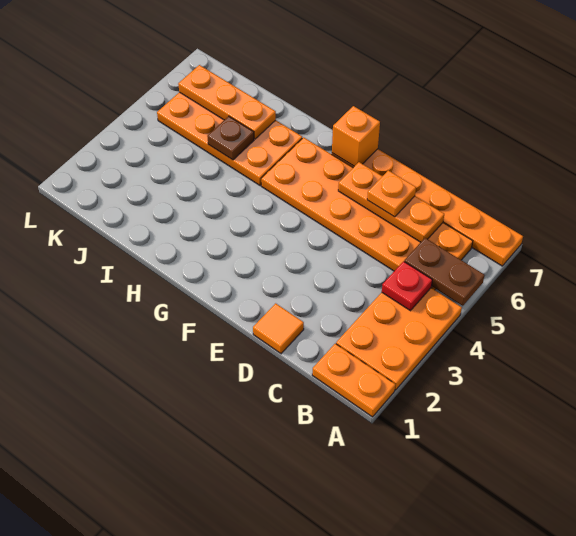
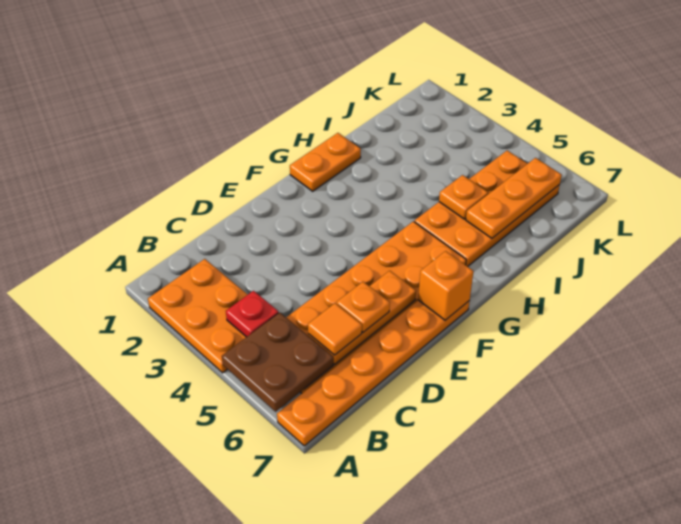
orange 1x2 plate [312,344,395,417] -> orange 1x2 plate moved to [290,133,361,191]
brown 1x2 plate [404,238,485,306] -> brown 2x2 plate [222,312,333,412]
orange 1x1 tile [253,303,304,354] -> orange 1x1 tile moved to [308,303,362,355]
brown 1x1 plate [207,116,254,160] -> orange 1x1 plate [439,175,488,219]

